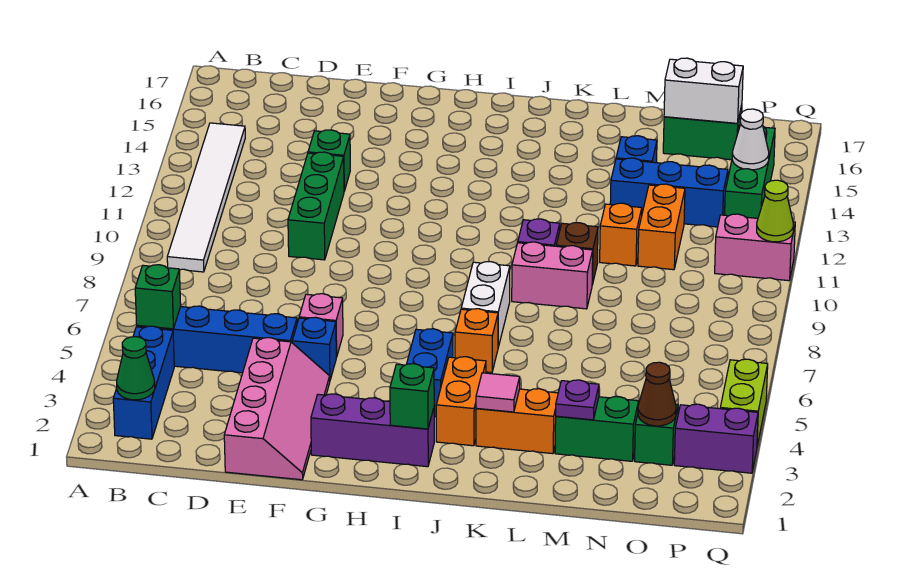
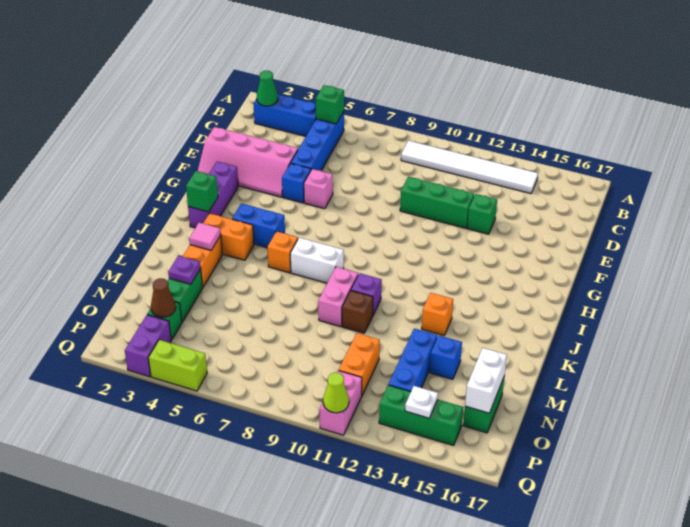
orange 1x1 brick [600,203,642,266] -> orange 1x1 brick moved to [422,293,453,336]
orange 1x2 brick [638,184,685,270] -> orange 1x2 brick turned to [339,333,380,395]
white 1x1 cone [732,109,769,170] -> white 1x1 plate [405,386,438,418]

